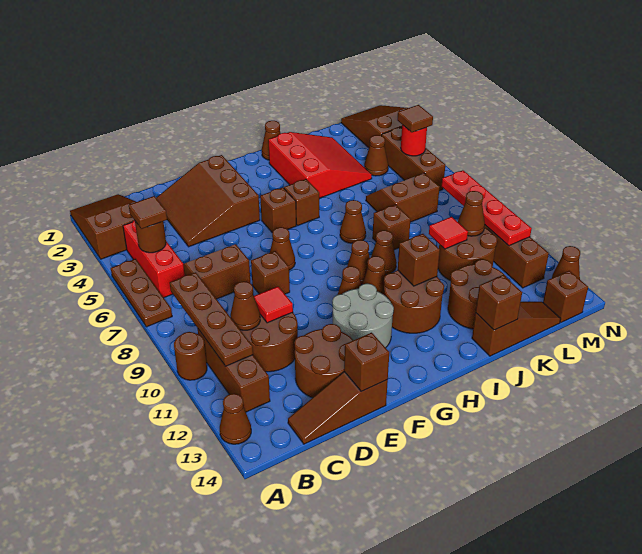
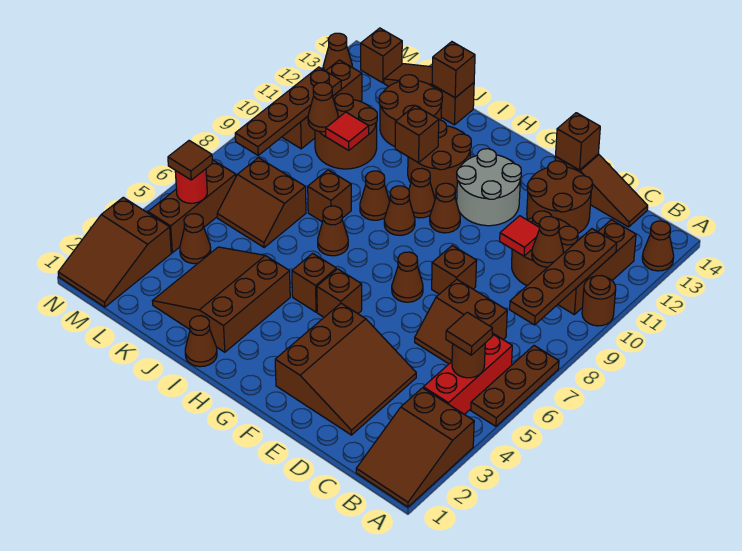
red 3x3 slope [269,132,372,198] -> brown 3x3 slope [153,247,290,352]
red 1x4 plate [441,170,532,246] -> brown 1x4 plate [235,67,341,155]

